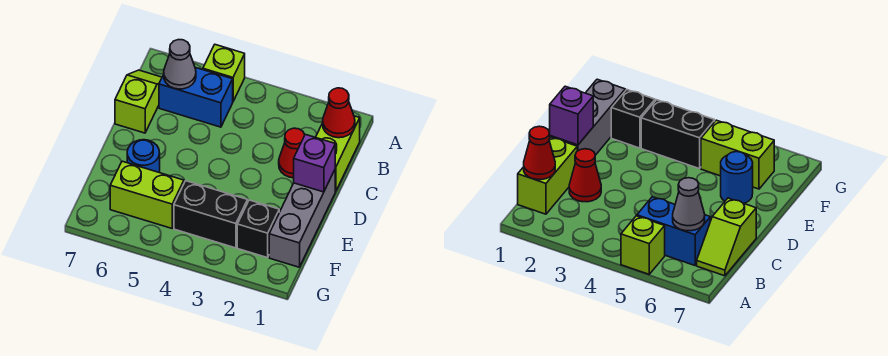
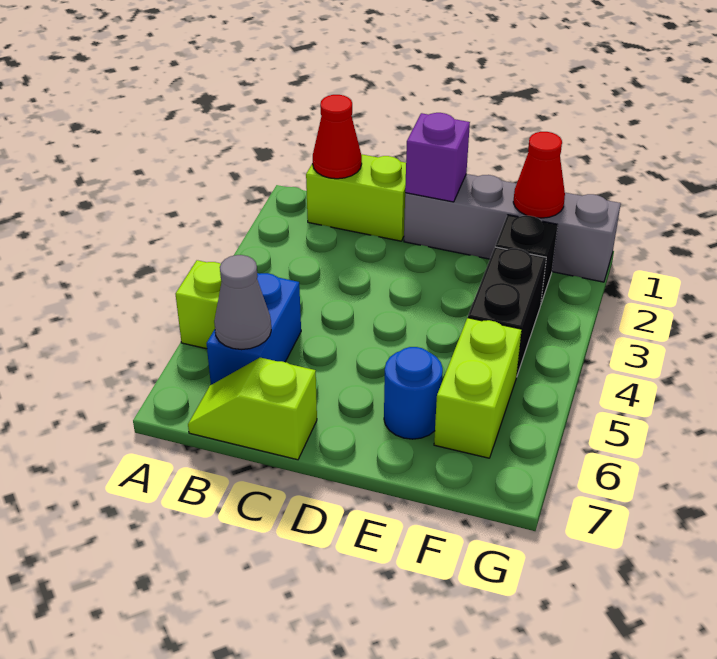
red 1x1 cone [279,128,305,178] -> red 1x1 cone moved to [513,132,565,218]
grey 1x3 brick [269,170,335,267] -> grey 1x4 brick [404,174,621,282]

